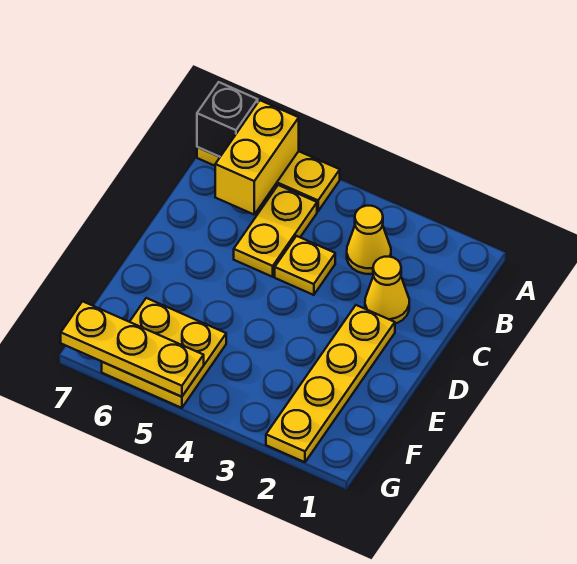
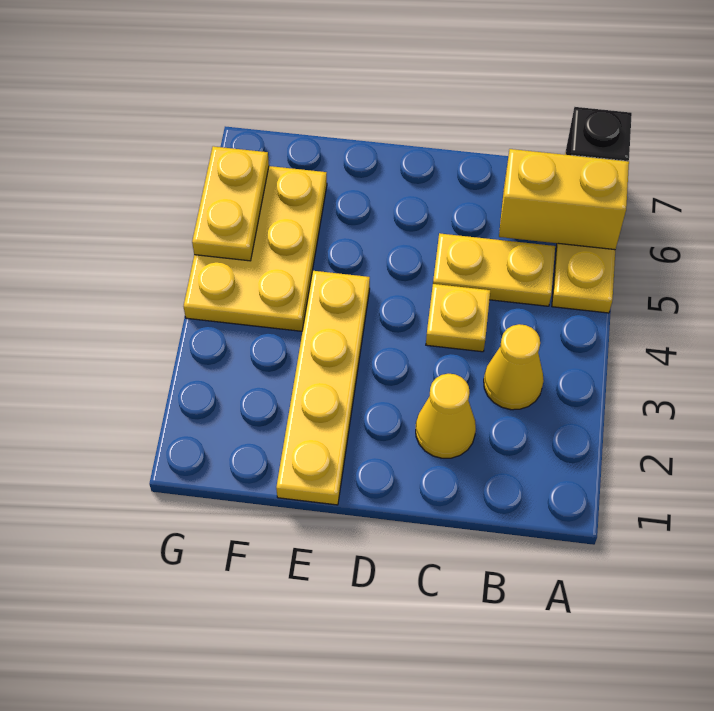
yellow 1x4 plate [266,305,395,462] -> yellow 1x4 plate turned to [276,271,370,505]
yellow 2x2 plate [102,298,226,408] -> yellow 2x3 plate [184,166,327,331]
yellow 1x3 plate [61,301,204,397] -> yellow 1x2 plate [192,146,269,261]

